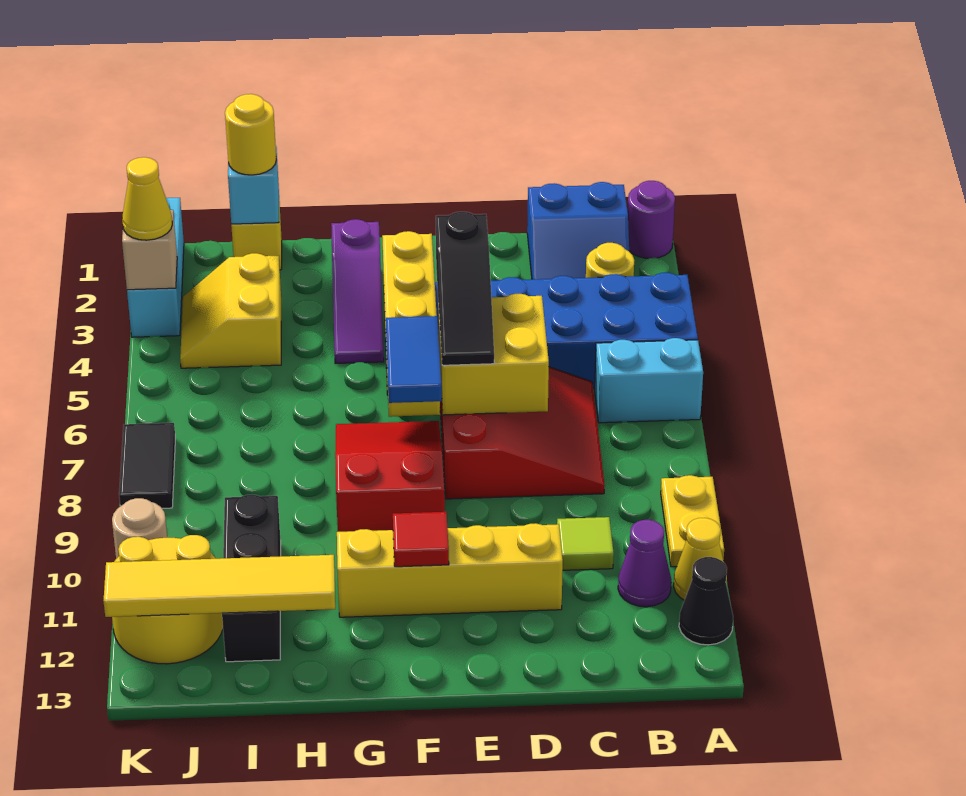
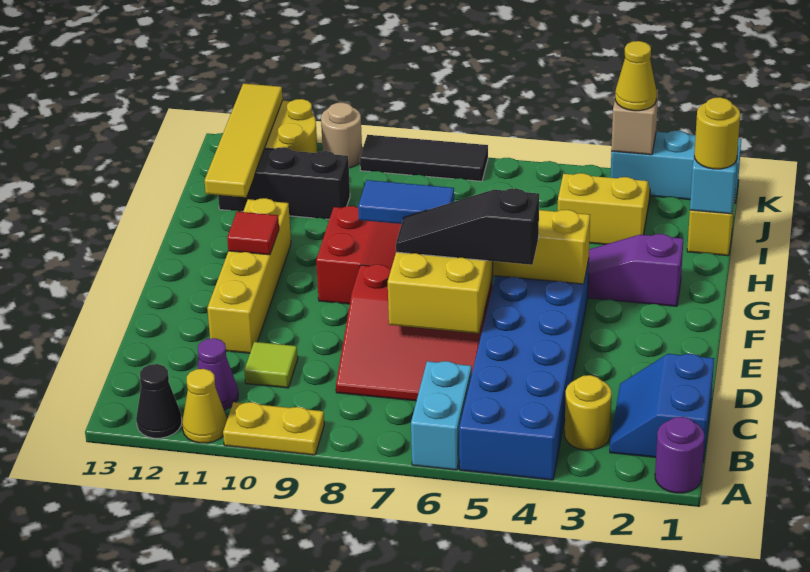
black 1x2 tile [119,423,175,508] -> black 1x3 tile [360,135,488,181]

